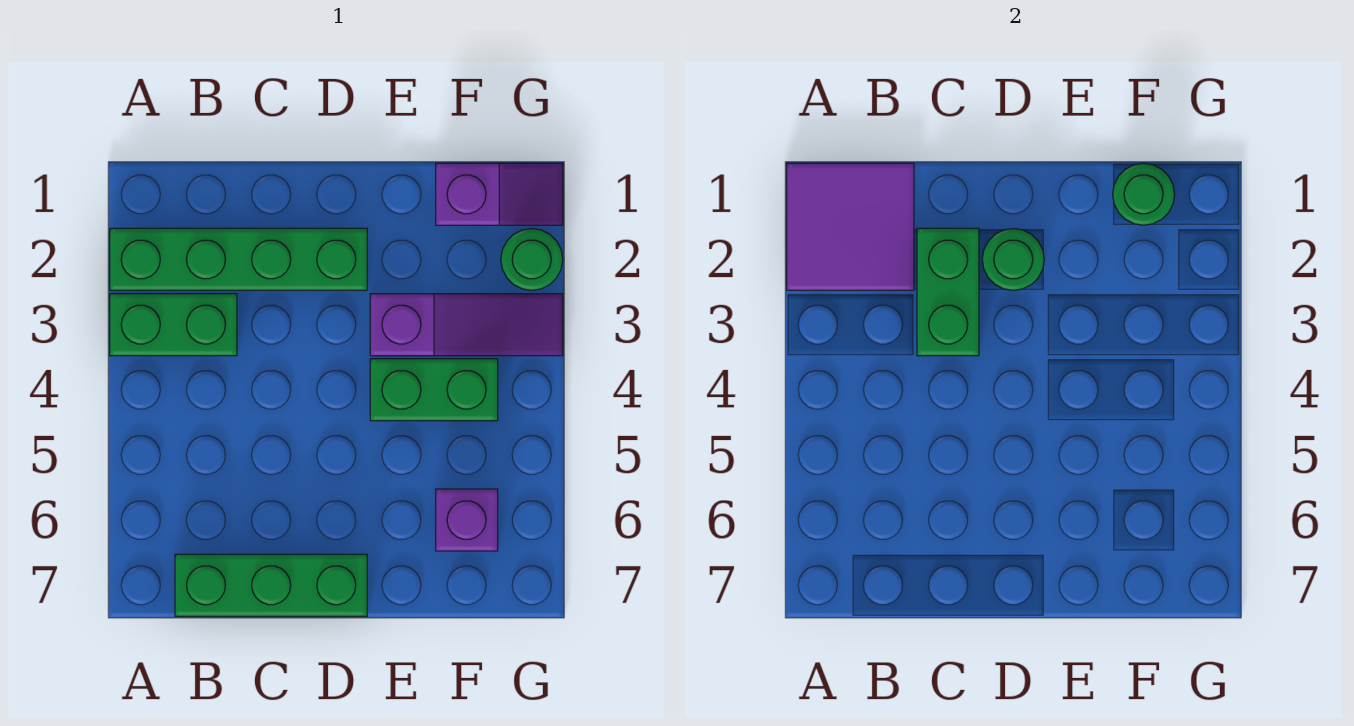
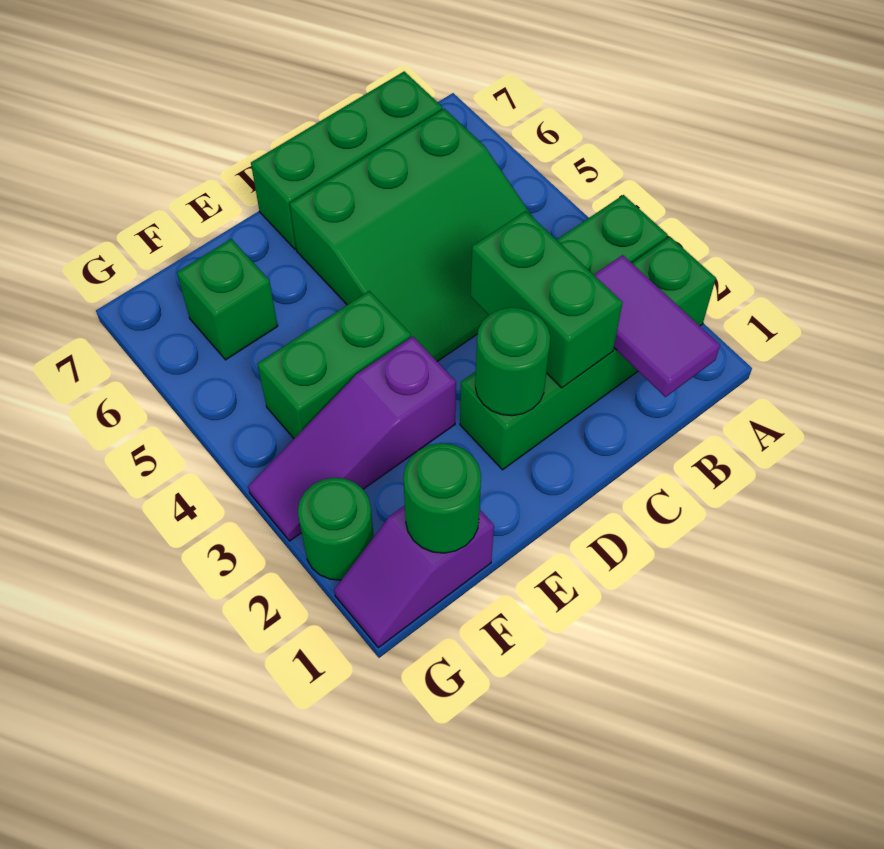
purple 2x2 tile [787,163,914,290] -> purple 1x2 tile [594,255,720,397]
none -> green 3x3 slope [290,109,533,361]
purple 1x1 brick [436,489,498,551] -> green 1x1 brick [177,239,278,360]

